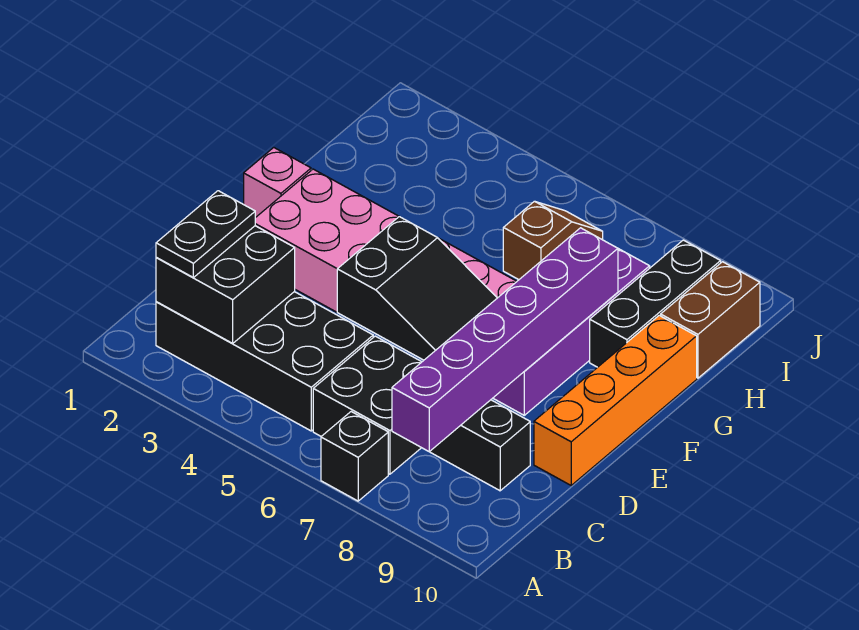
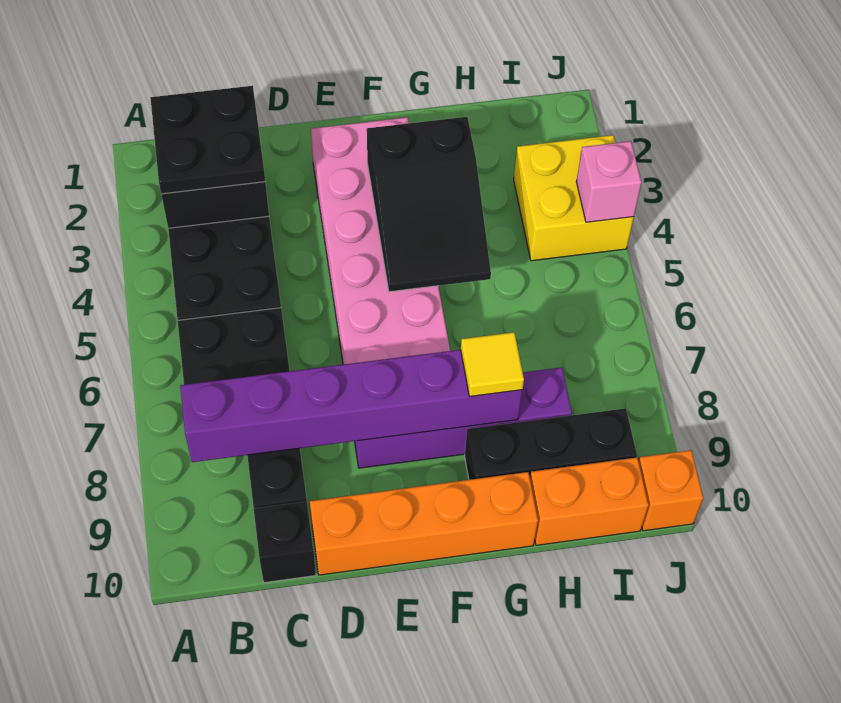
black 1x1 brick [321,412,388,501] -> black 1x1 brick moved to [254,501,316,583]
black 1x2 plate [156,191,255,277] -> black 2x2 plate [150,86,265,194]
black 2x3 slope [337,217,497,360] -> black 2x3 slope moved to [367,117,491,292]
pink 1x1 brick [244,148,311,218] -> pink 1x1 brick moved to [576,141,642,222]
none -> yellow 1x1 tile [461,332,524,396]
brown 1x2 slope [503,201,603,280] -> none
brown 1x2 brick [661,262,760,378] -> orange 1x2 brick [530,457,649,545]
none -> yellow 2x2 brick [514,135,634,261]
none -> orange 1x1 brick [639,450,703,531]

